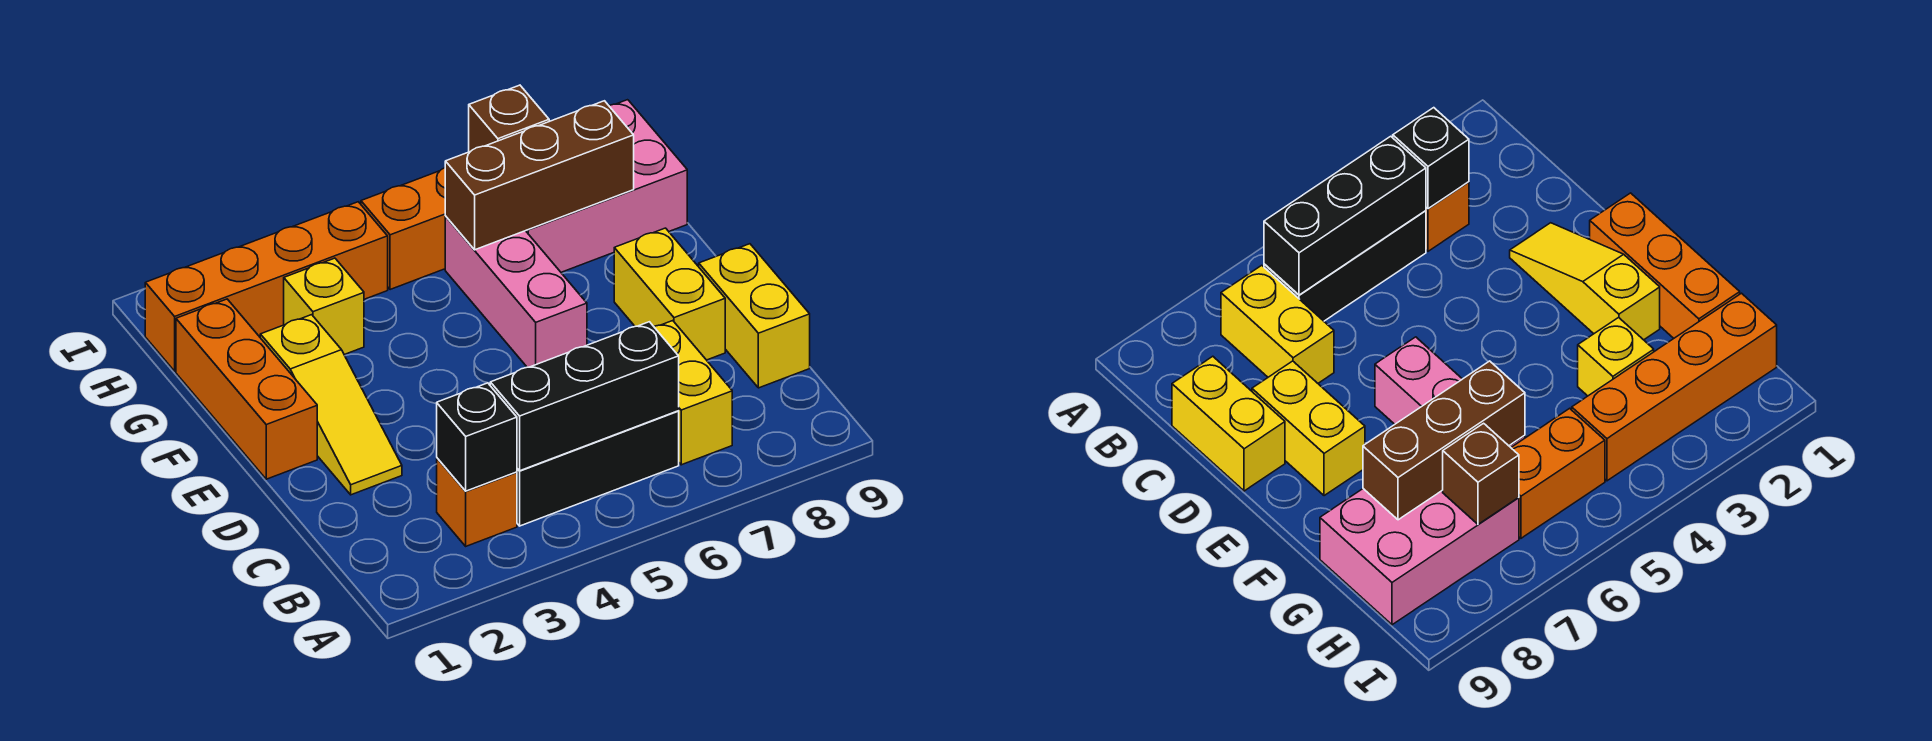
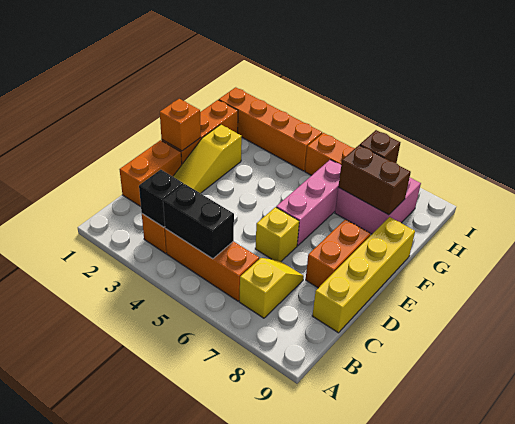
black 1x3 brick [517,411,679,526] -> orange 1x3 brick [165,229,259,301]
black 1x3 brick [490,322,679,471] -> black 1x2 brick [163,184,234,259]
yellow 1x2 brick [654,321,732,465] -> yellow 1x2 slope [239,258,304,318]
none -> orange 1x2 brick [119,140,182,207]
yellow 1x2 brick [699,244,810,388] -> yellow 1x4 brick [312,217,415,333]
yellow 1x2 brick [614,228,725,360] -> orange 1x2 brick [306,219,370,288]
none -> orange 1x1 brick [160,99,201,151]
yellow 1x1 brick [284,258,364,355] -> yellow 1x1 brick moved to [255,207,299,261]
brown 1x3 brick [445,101,634,250] -> brown 1x2 brick [338,145,411,215]
pink 2x3 brick [526,100,687,272] -> pink 2x2 brick [335,178,421,234]

